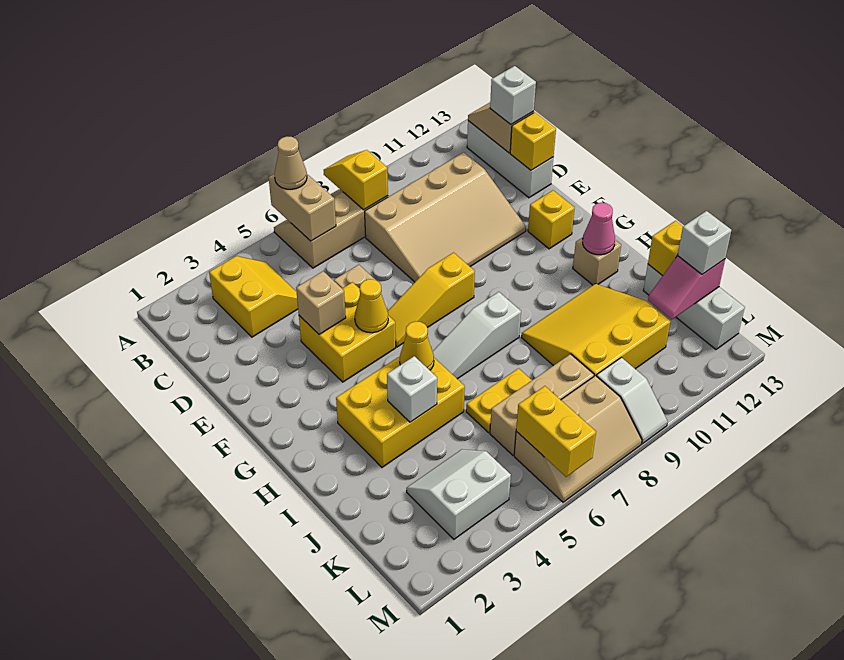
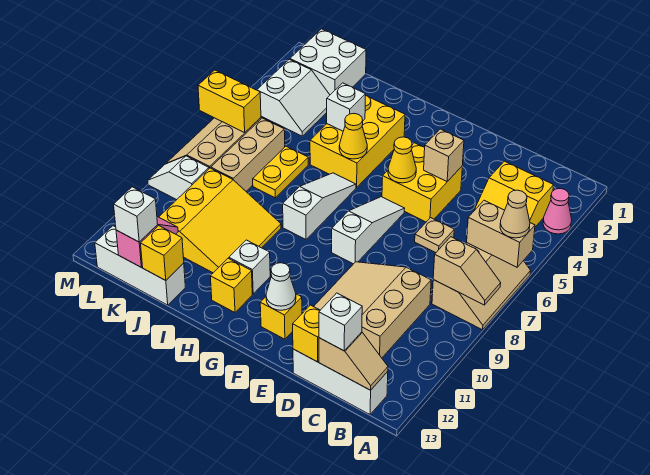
yellow 1x2 slope [324,150,388,210] -> tan 1x2 slope [433,237,501,305]
tan 3x4 slope [365,152,526,282] -> tan 3x3 slope [314,262,431,358]
yellow 1x3 slope [387,253,475,347] -> white 1x3 slope [332,197,405,264]
none -> white 1x1 cone [266,263,296,310]
none -> white 1x1 brick [229,240,270,294]
tan 1x1 brick [573,237,621,285] -> yellow 1x1 brick [210,258,252,312]
pink 1x1 cone [583,203,615,255] -> pink 1x1 cone moved to [543,188,572,234]
none -> white 2x2 brick [290,29,366,95]

